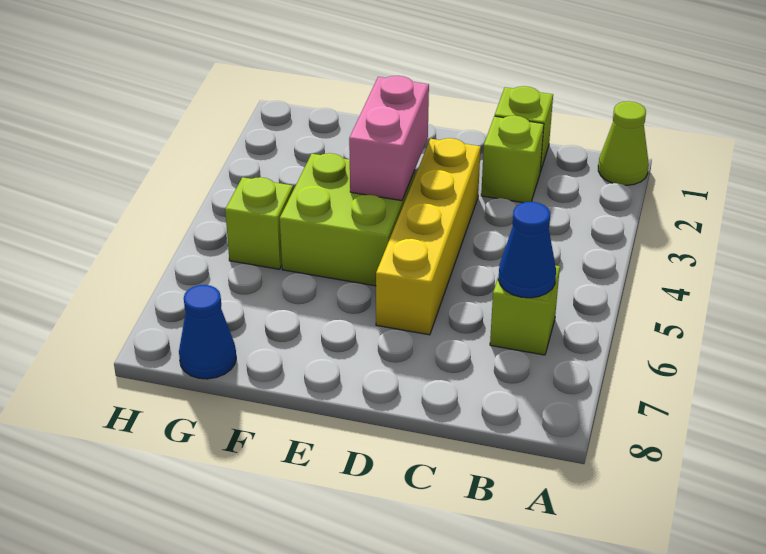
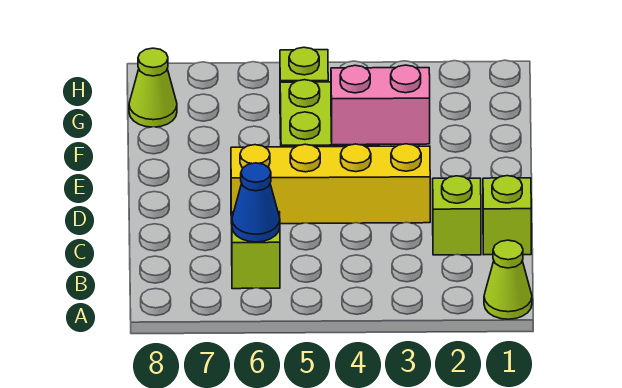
blue 1x1 cone [179,285,236,379] -> lime 1x1 cone [129,48,177,127]

